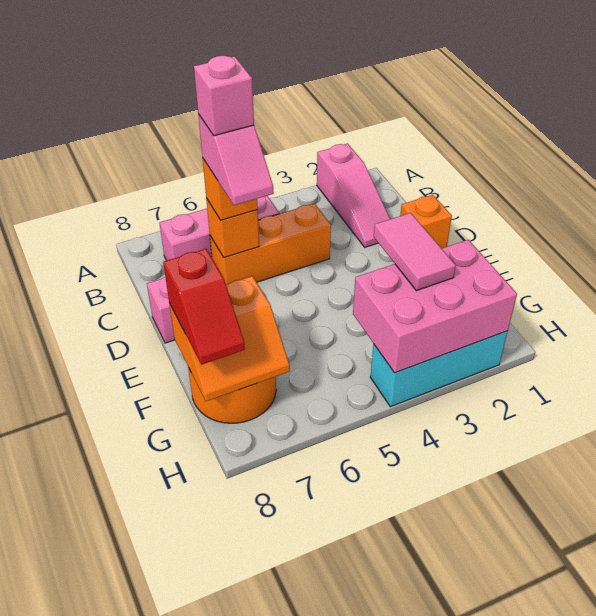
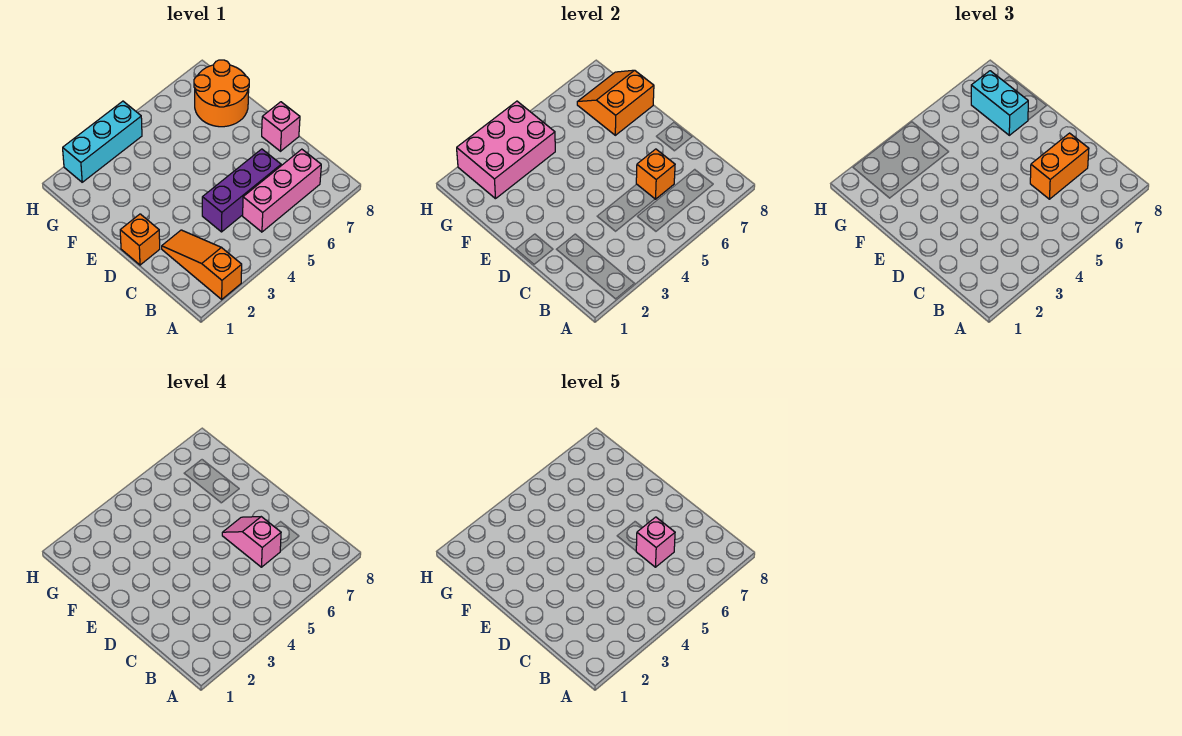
pink 1x3 slope [317,144,390,247] -> orange 1x3 slope [162,230,242,299]
orange 1x3 brick [210,203,331,284] -> purple 1x3 brick [202,149,281,232]
orange 1x1 brick [203,159,258,220] -> orange 1x2 brick [1030,133,1089,199]
pink 1x2 tile [374,213,456,291] -> none
none -> cyan 1x2 brick [971,71,1028,135]
red 1x2 slope [163,249,245,365] -> none

